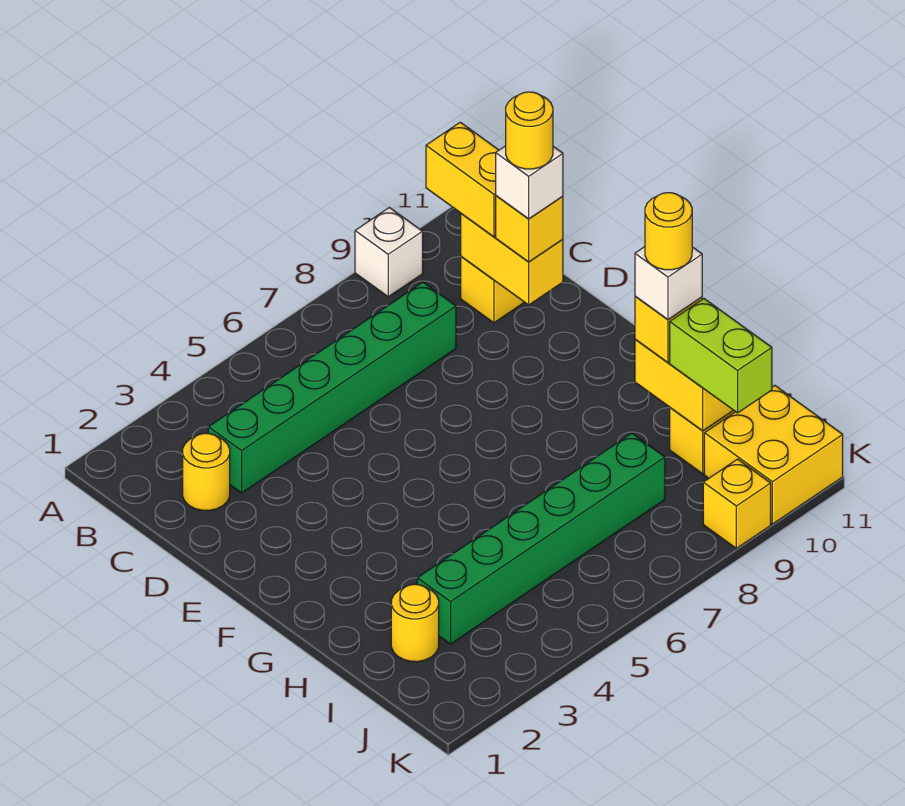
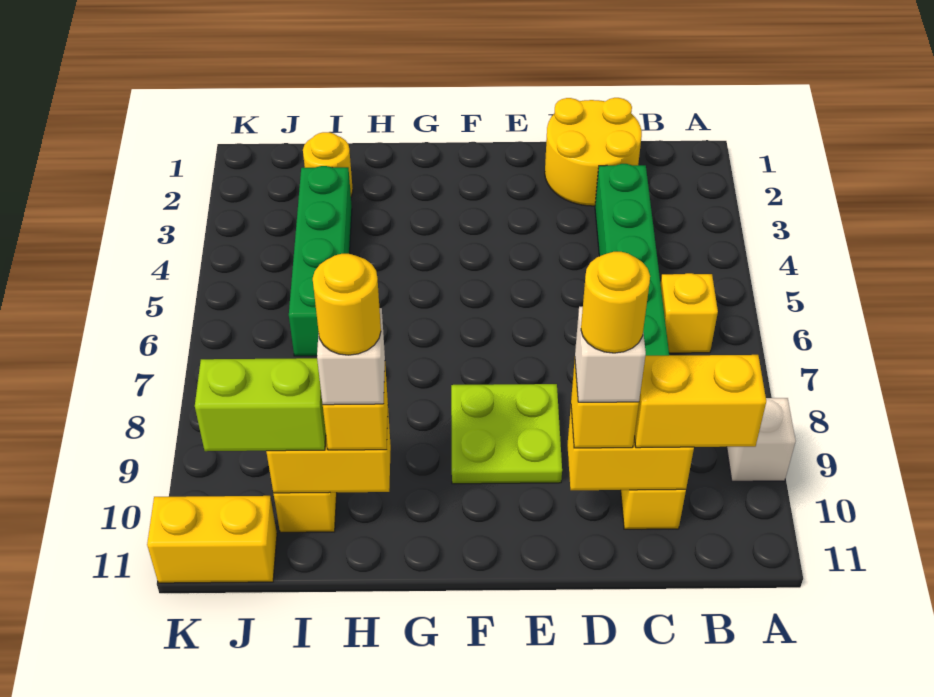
yellow 1x1 round brick [183,433,230,511] -> yellow 2x2 round brick [545,98,642,206]
none -> lime 2x2 plate [451,384,562,484]
green 1x6 brick [417,433,665,644] -> green 1x4 brick [289,166,352,356]
yellow 2x2 brick [704,385,843,524] -> yellow 1x2 brick [147,496,277,583]
yellow 1x1 brick [703,459,771,548] -> yellow 1x1 brick moved to [661,273,718,353]

